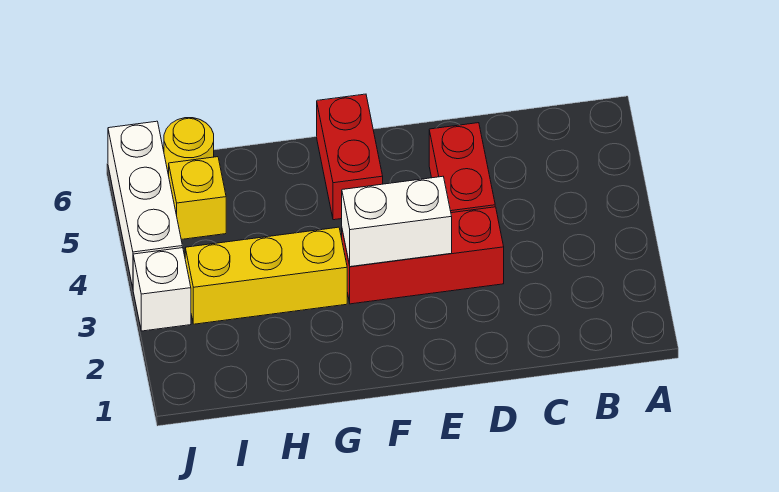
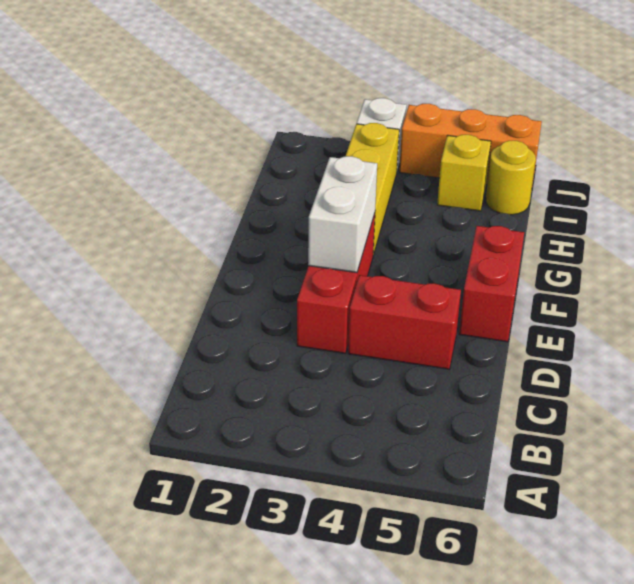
red 1x2 brick [317,94,383,220] -> red 1x2 brick turned to [459,226,524,342]
white 1x3 brick [108,121,182,287] -> orange 1x3 brick [399,104,542,184]

